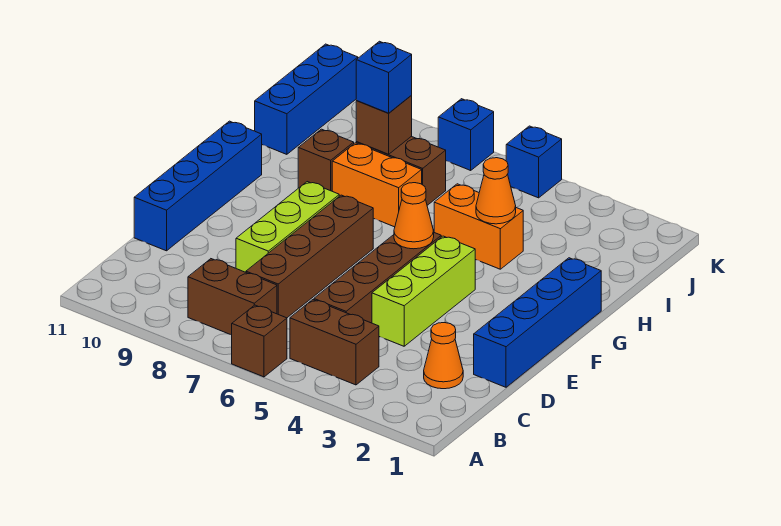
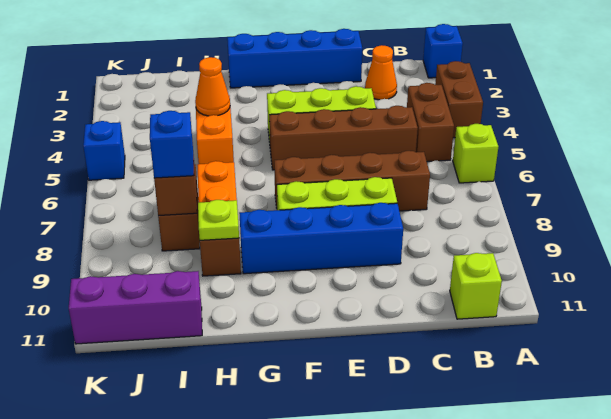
brown 1x1 brick [232,305,287,377] -> lime 1x1 brick [453,124,498,183]
brown 1x2 brick [188,259,277,335] -> brown 1x2 brick moved to [435,61,483,138]
none -> lime 1x1 brick [450,253,502,319]
blue 1x4 brick [134,121,262,251] -> blue 1x4 brick moved to [239,203,403,274]
orange 1x1 cone [394,183,434,249] -> none
none -> lime 1x1 plate [198,200,239,240]
blue 1x3 brick [255,44,358,154] -> purple 1x3 brick [69,271,202,344]
blue 1x1 brick [438,99,494,170] -> blue 1x1 brick moved to [423,24,463,78]

